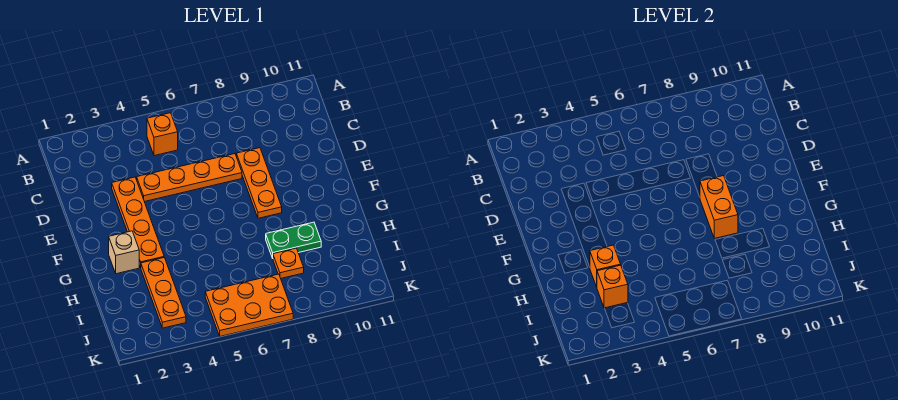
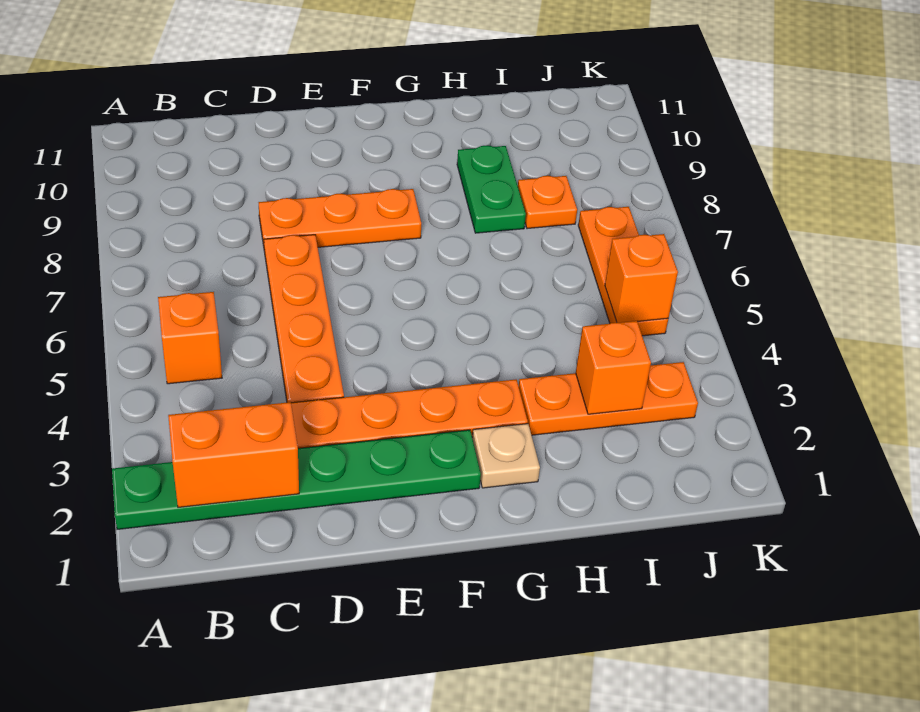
none -> green 1x6 plate [112,430,481,529]
orange 1x2 brick [700,176,738,238] -> orange 1x2 brick moved to [168,402,299,507]
tan 1x1 brick [109,231,139,274] -> tan 1x1 plate [472,424,540,488]
orange 1x1 brick [590,245,621,287] -> orange 1x1 brick moved to [605,234,678,323]
orange 2x3 plate [205,274,293,336] -> orange 1x3 plate [578,207,668,336]

